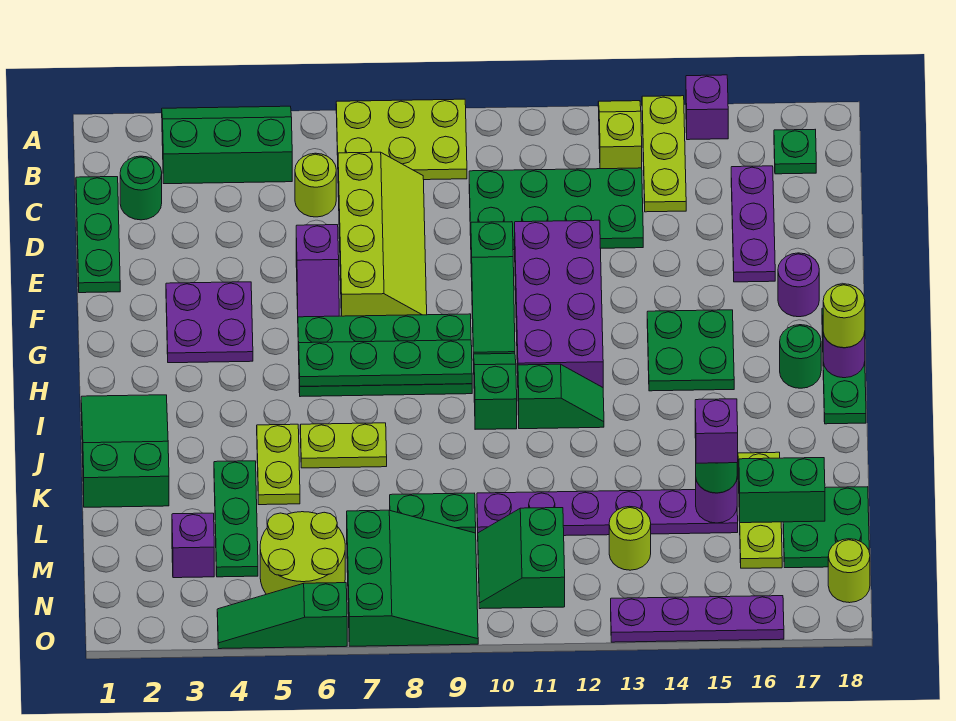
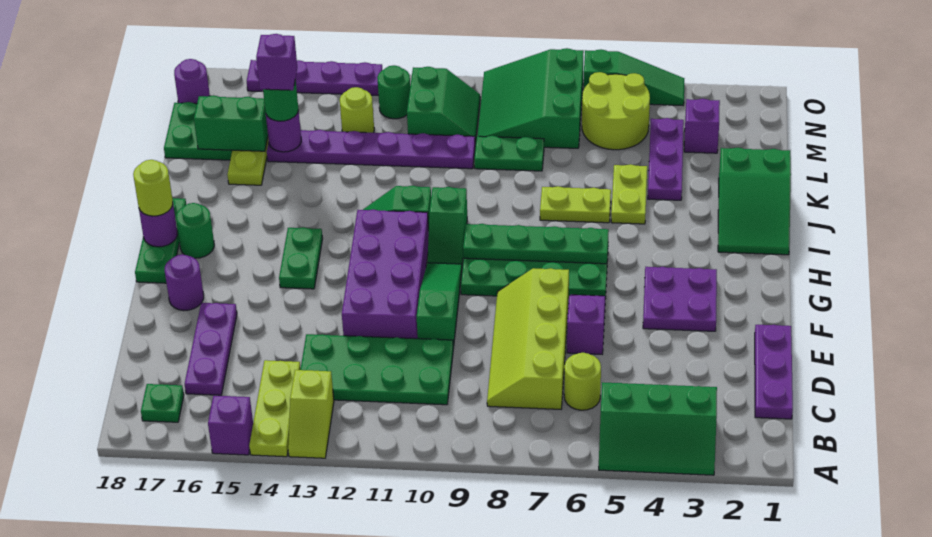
lime 2x3 plate [336,99,467,180] -> none
green 1x3 plate [76,177,120,293] -> purple 1x3 plate [755,325,793,419]
green 1x1 round brick [120,156,162,220] -> green 1x1 round brick moved to [377,65,410,119]
green 2x2 plate [647,310,734,391] -> green 1x2 plate [279,227,323,289]
green 1x3 plate [214,461,258,577] -> purple 1x3 plate [648,118,684,200]
lime 1x1 round brick [828,539,870,603] -> purple 1x1 round brick [174,59,210,104]

